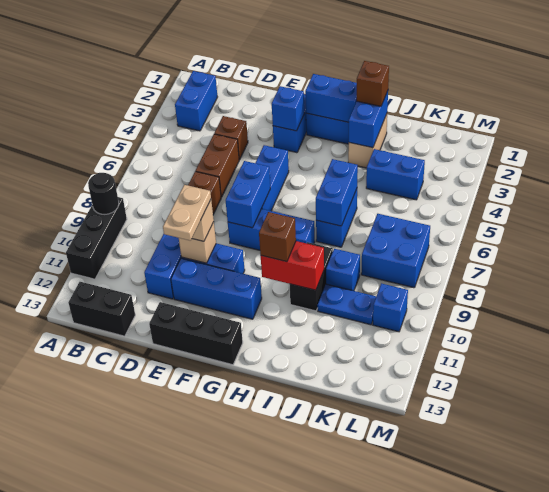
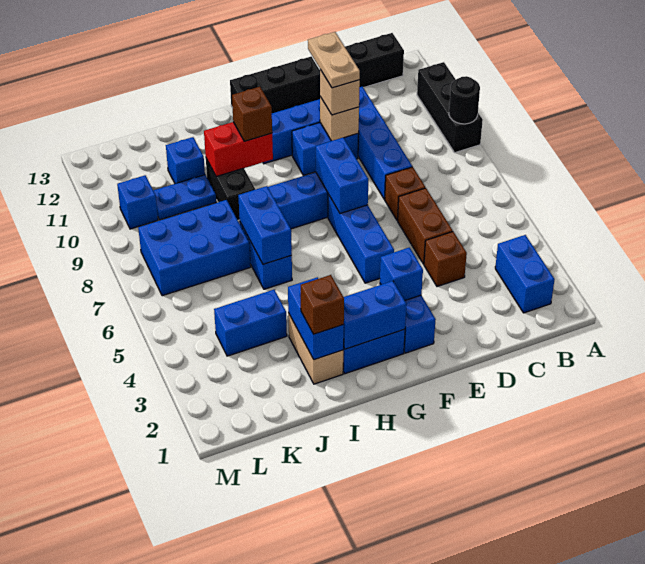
blue 1x1 brick [326,249,360,291] -> blue 1x1 brick moved to [166,137,205,184]
blue 2x2 brick [361,214,430,288] -> blue 2x3 brick [138,200,251,296]

